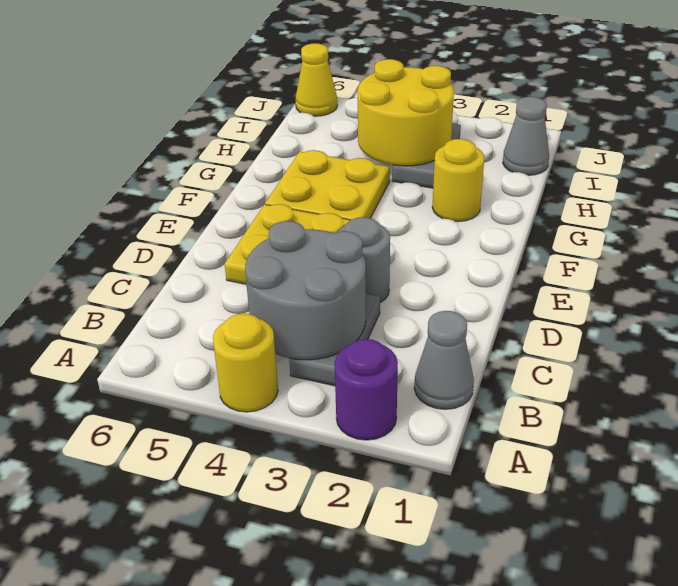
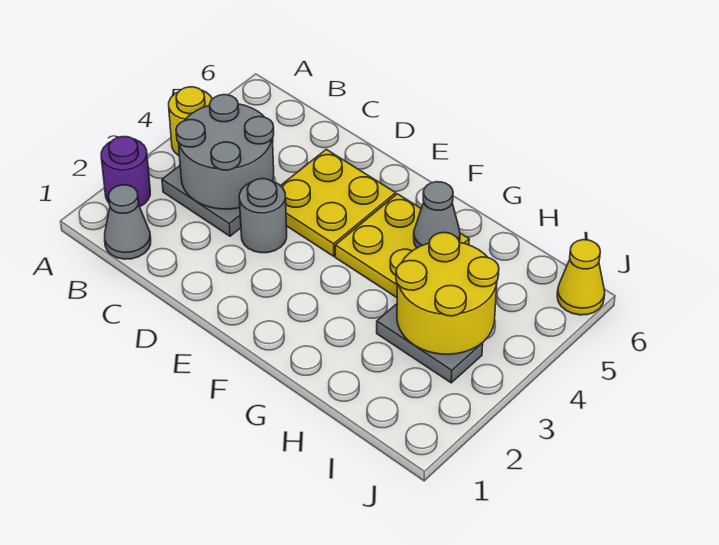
yellow 1x1 round brick [432,139,484,222] -> none
grey 1x1 cone [503,97,549,175] -> grey 1x1 cone moved to [414,182,460,248]

